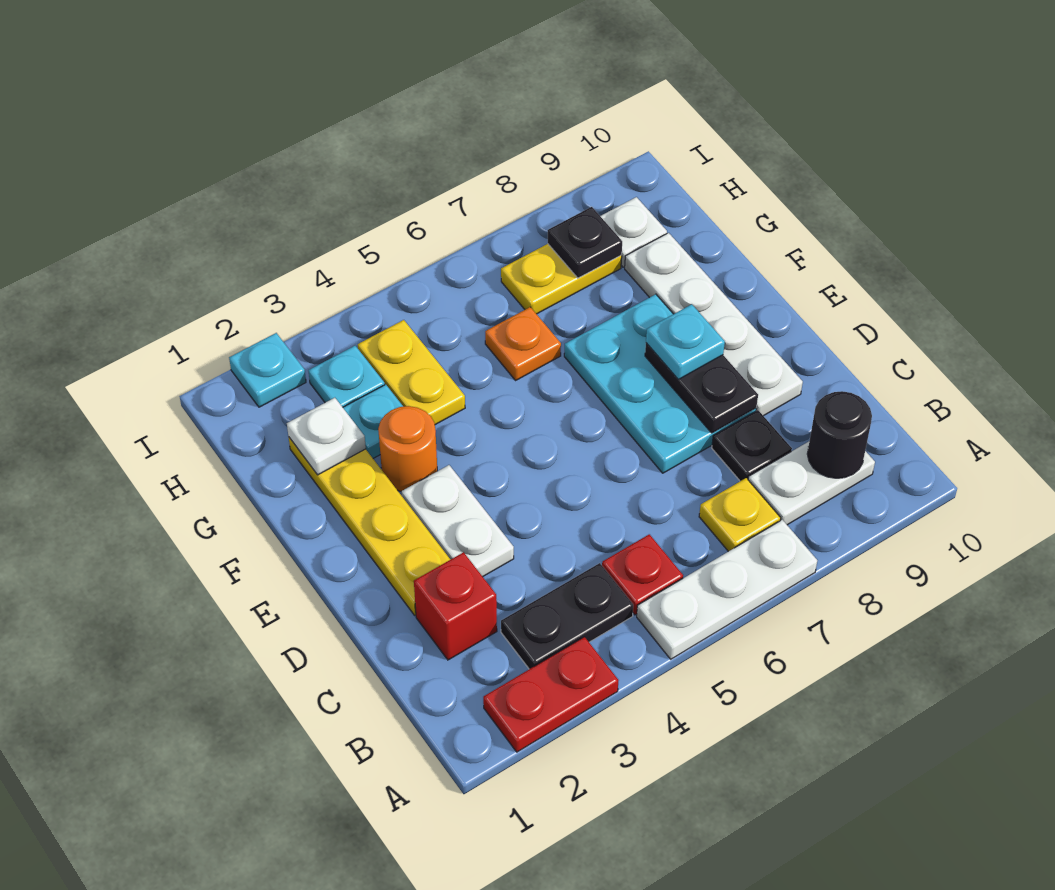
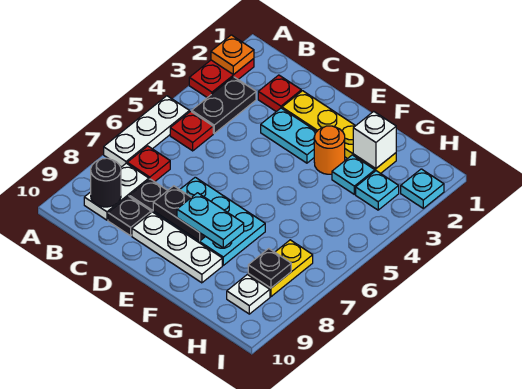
yellow 1x1 plate [699,478,781,551] -> red 1x1 plate [127,146,170,182]
red 1x1 brick [414,552,497,660] -> red 1x1 plate [258,75,301,112]
none -> black 1x1 plate [108,196,151,236]
white 1x2 plate [401,465,514,577] -> cyan 1x2 plate [261,108,317,163]
white 1x4 plate [625,233,803,416] -> white 1x3 plate [132,212,222,283]
cyan 1x1 plate [646,304,725,379] -> cyan 1x2 plate [177,193,244,248]
white 1x1 plate [287,398,366,475] -> white 1x1 brick [353,111,396,168]
yellow 1x2 plate [358,320,465,425] -> none
orange 1x1 plate [485,307,561,380] -> orange 1x1 plate moved to [211,35,254,75]

